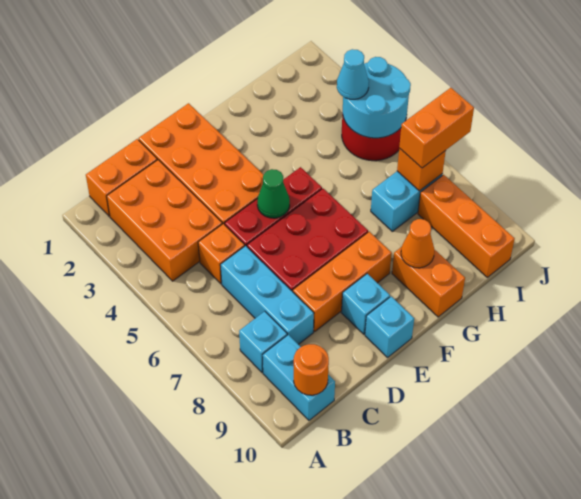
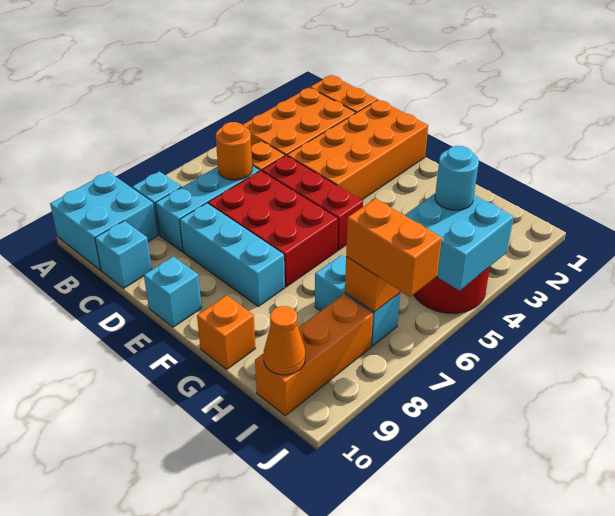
cyan 1x2 brick [263,335,335,420] -> cyan 2x2 brick [50,172,157,270]
orange 1x1 round brick [294,344,329,395] -> orange 1x1 round brick moved to [216,122,252,180]
orange 1x3 brick [293,232,392,331] -> cyan 1x3 brick [180,203,285,306]
green 1x1 cone [257,169,290,218] -> none
cyan 1x1 brick [342,274,390,334] -> cyan 1x1 brick moved to [95,221,152,288]
orange 1x2 brick [392,247,465,317] -> orange 1x1 brick [197,295,255,369]
orange 1x1 cone [401,219,434,268] -> orange 1x1 cone moved to [264,306,305,375]
cyan 2x2 round brick [343,57,411,138] -> cyan 2x2 brick [405,194,514,290]
cyan 1x1 cone [337,49,369,99] -> cyan 1x1 round brick [435,146,479,210]

